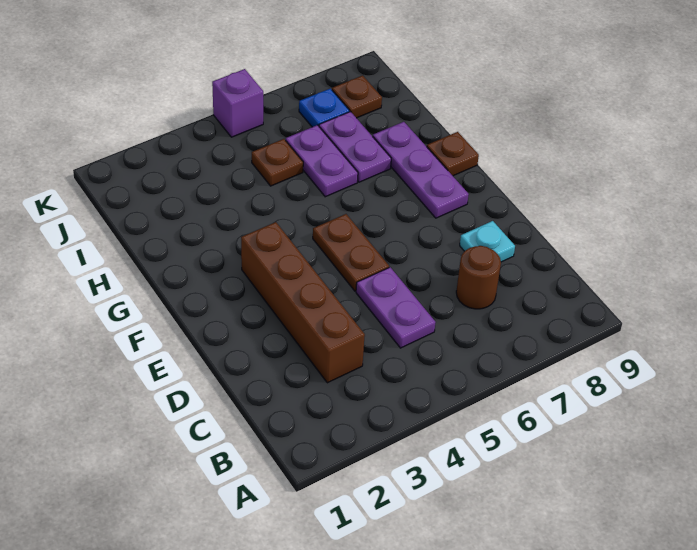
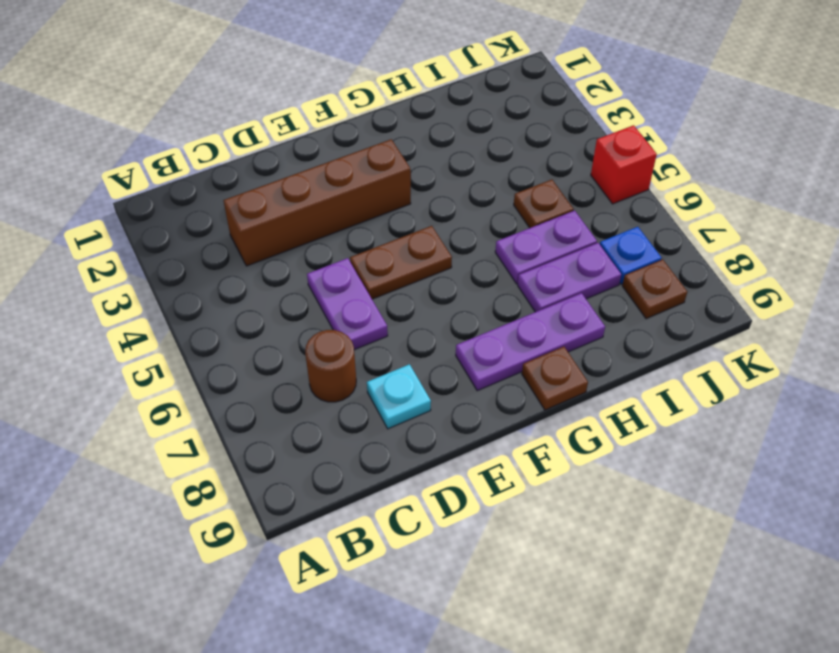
purple 1x2 plate [356,267,436,348] -> purple 1x2 plate turned to [307,258,388,350]
purple 1x1 brick [212,69,263,137] -> red 1x1 brick [591,125,657,204]

